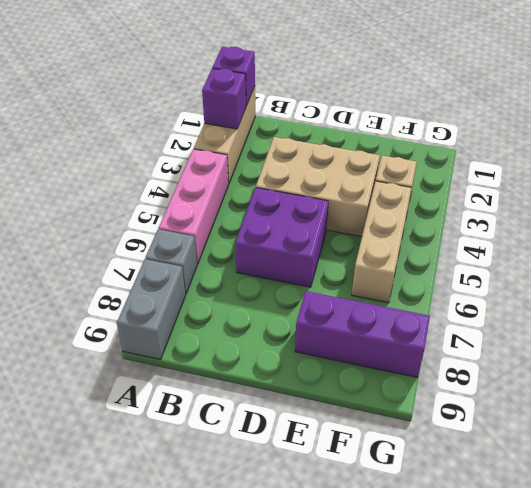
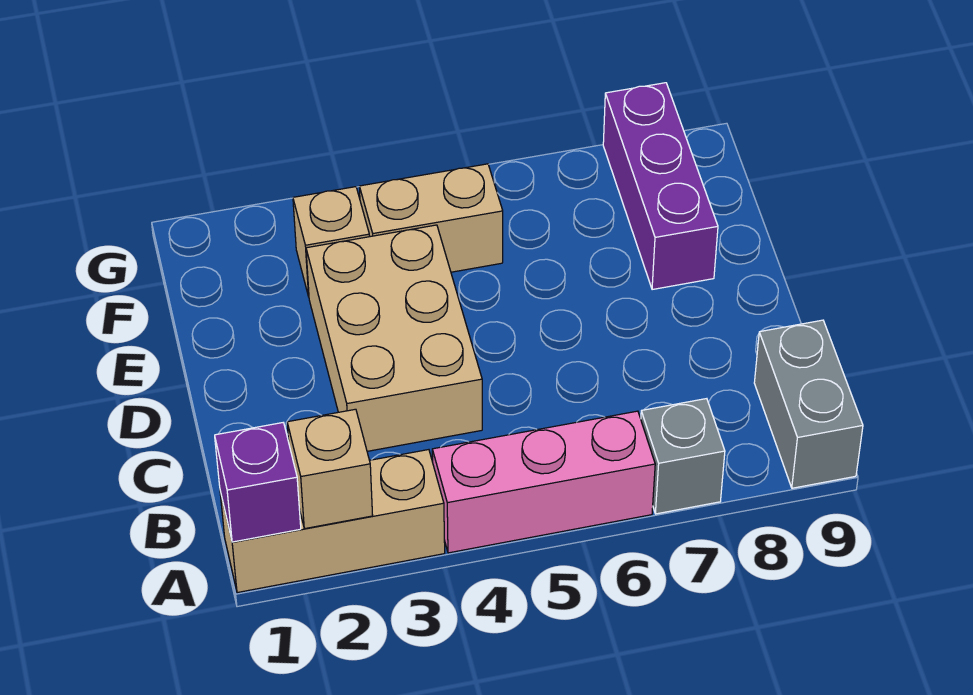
purple 1x1 brick [202,68,246,129] -> tan 1x1 brick [287,409,373,529]
grey 1x2 brick [117,259,185,360] -> grey 1x2 brick turned to [754,320,863,488]
purple 2x2 brick [235,188,329,287] -> none
tan 1x3 brick [352,181,412,303] -> tan 1x2 brick [359,164,503,272]

